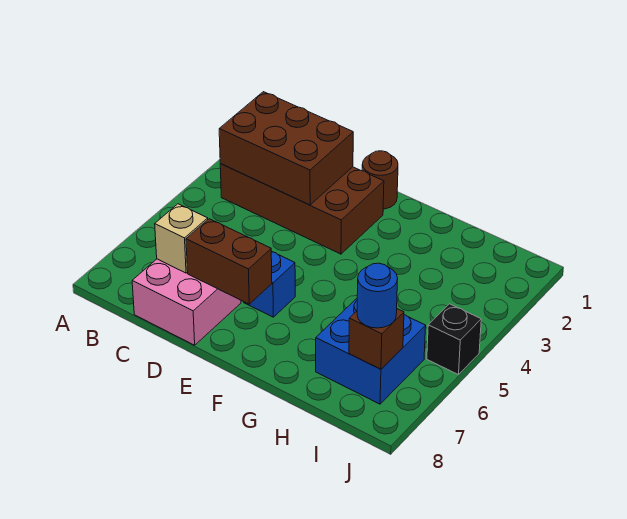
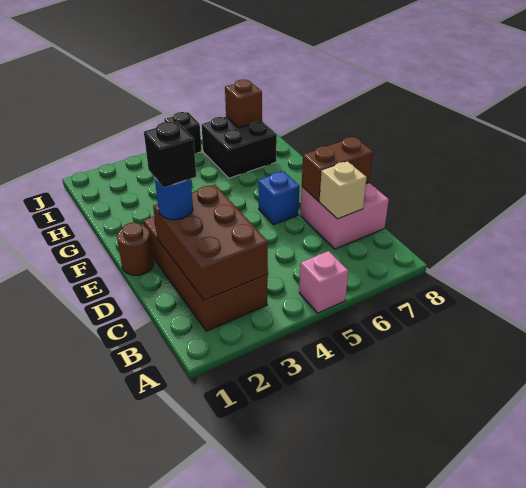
none -> pink 1x1 brick [299,251,348,313]
none -> black 1x1 brick [144,122,196,188]
brown 1x2 brick [186,219,272,304] -> brown 1x2 brick turned to [302,137,373,202]
blue 2x2 brick [316,299,426,404] -> black 2x2 brick [202,117,277,178]
blue 1x1 round brick [357,263,398,328] -> blue 1x1 round brick moved to [155,178,193,220]

